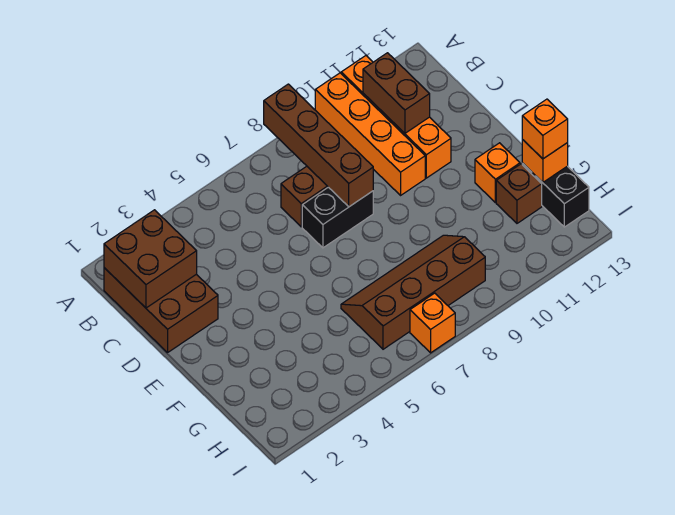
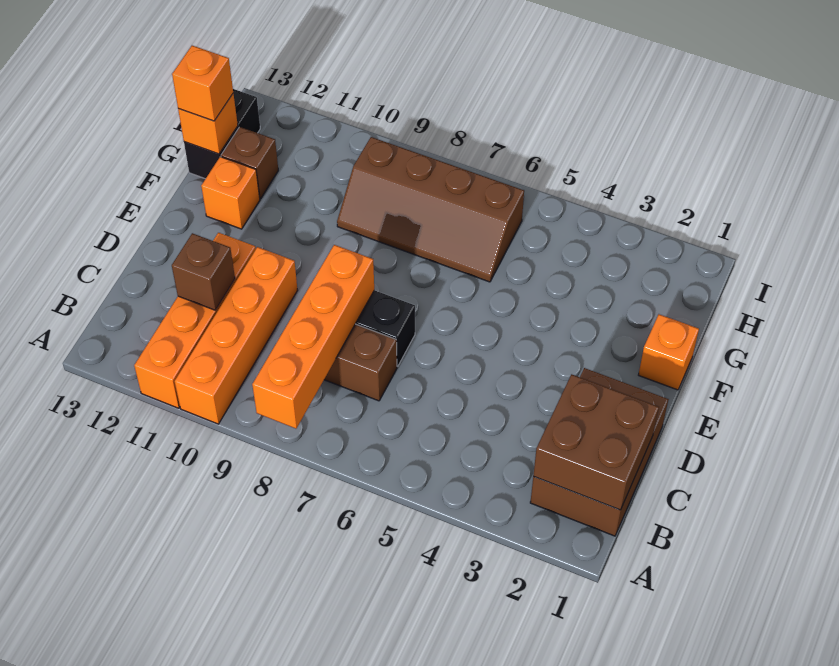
brown 1x4 brick [264,84,373,207] -> orange 1x4 brick [252,245,374,429]
brown 1x2 brick [363,53,430,133] -> brown 1x1 brick [172,233,235,310]
orange 1x1 brick [410,293,455,353] -> orange 1x1 brick moved to [639,314,699,390]

